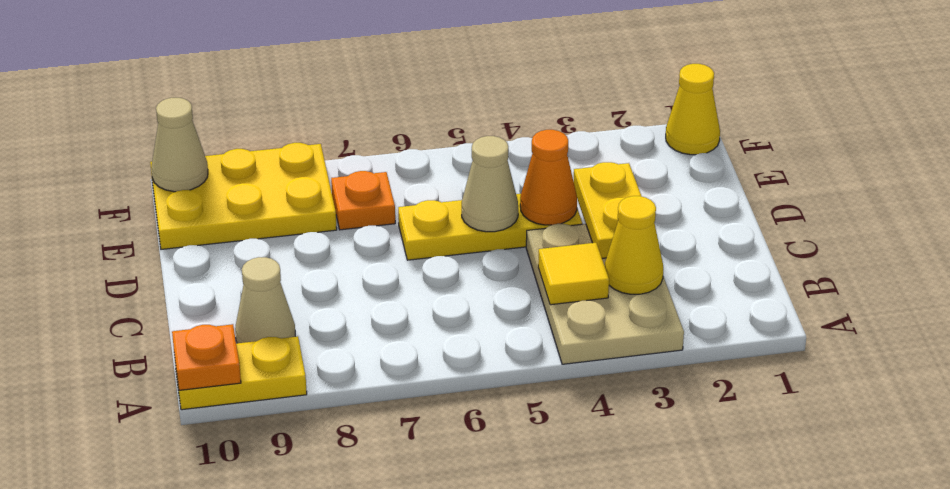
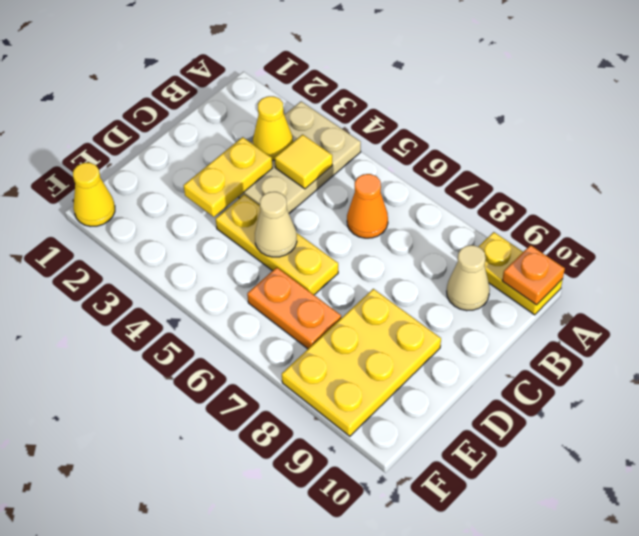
orange 1x1 cone [520,130,577,225] -> orange 1x1 cone moved to [347,174,388,238]
orange 1x1 plate [331,171,395,230] -> orange 1x2 plate [247,267,341,349]
yellow 2x3 plate [150,143,337,249] -> yellow 2x3 plate turned to [282,289,441,436]
tan 1x1 cone [151,98,208,192] -> none

